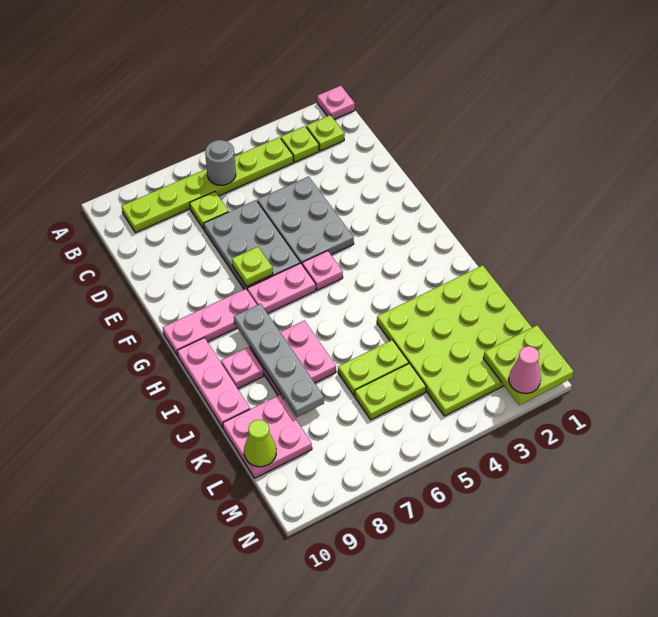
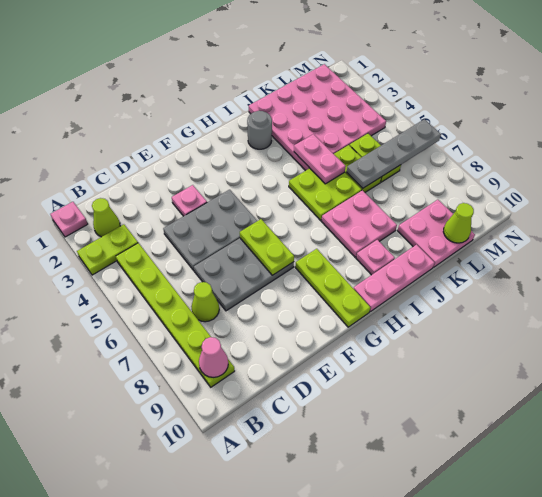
lime 1x1 plate [306,115,345,151] -> lime 1x1 cone [92,198,120,237]
lime 1x1 plate [281,126,319,162] -> lime 1x2 plate [77,224,138,275]
grey 1x1 round brick [205,140,236,185] -> grey 1x1 round brick moved to [247,111,272,149]
lime 1x1 plate [190,192,229,229] -> lime 1x1 cone [191,282,219,322]
lime 1x1 plate [232,247,273,286] -> lime 1x2 plate [240,219,294,275]
pink 1x1 plate [302,251,343,290] -> pink 1x1 plate moved to [172,185,207,216]
pink 1x2 plate [247,263,316,314] -> pink 1x2 plate moved to [294,134,346,184]
pink 1x3 plate [163,289,257,356] -> lime 1x3 plate [295,249,370,327]
grey 1x4 plate [234,304,324,417] -> grey 1x4 plate moved to [347,119,441,188]
lime 4x4 plate [377,265,532,416] -> pink 4x4 plate [249,64,386,171]
lime 2x2 plate [483,325,574,405] -> lime 2x2 plate moved to [289,168,361,220]
pink 1x1 cone [509,346,541,393] -> pink 1x1 cone moved to [199,337,228,377]

